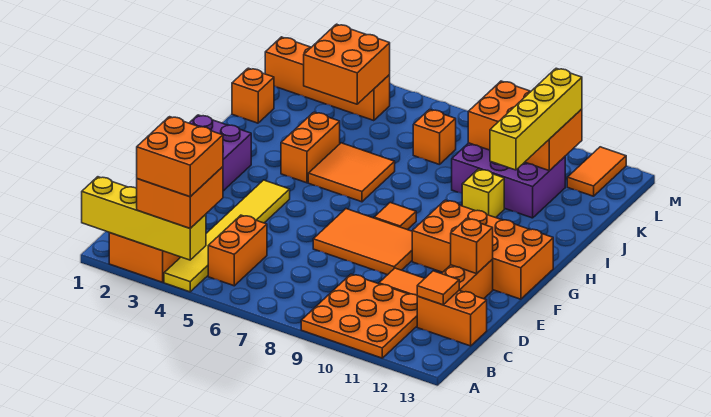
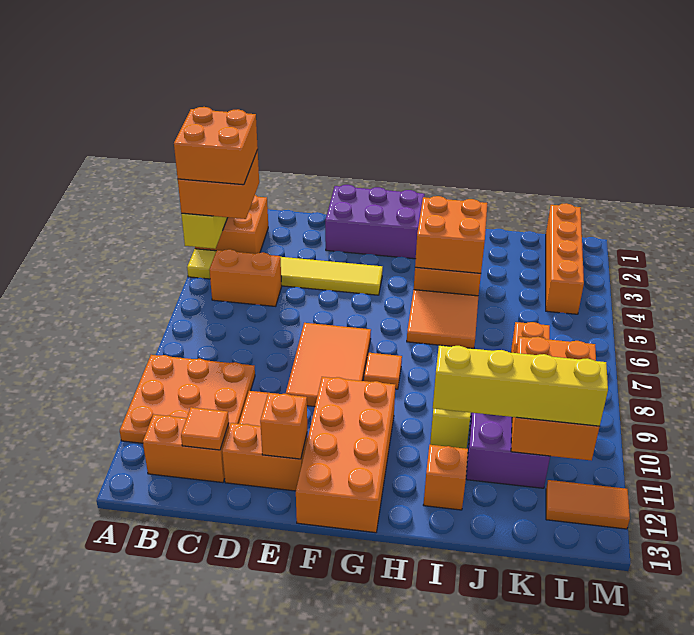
orange 1x2 brick [417,291,487,346] -> orange 1x2 brick turned to [143,414,229,483]
orange 1x1 brick [232,68,274,123] -> orange 1x1 brick moved to [424,445,468,510]
orange 2x2 brick [304,24,390,104] -> orange 2x2 brick moved to [415,196,487,273]

